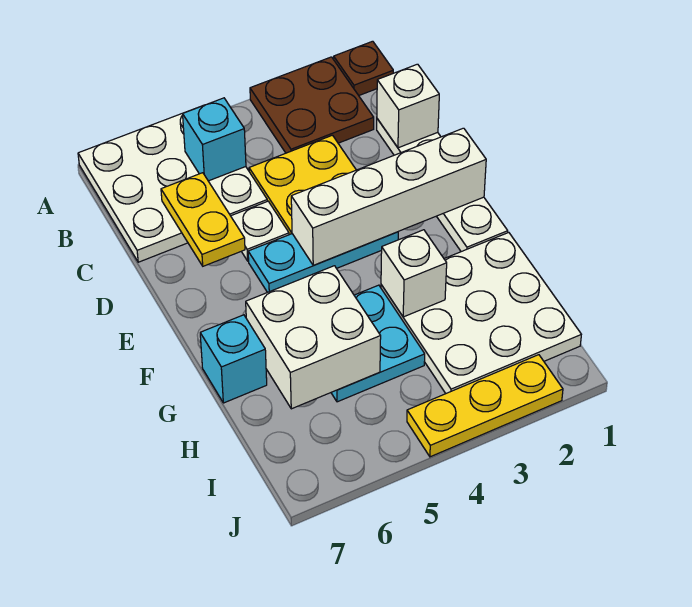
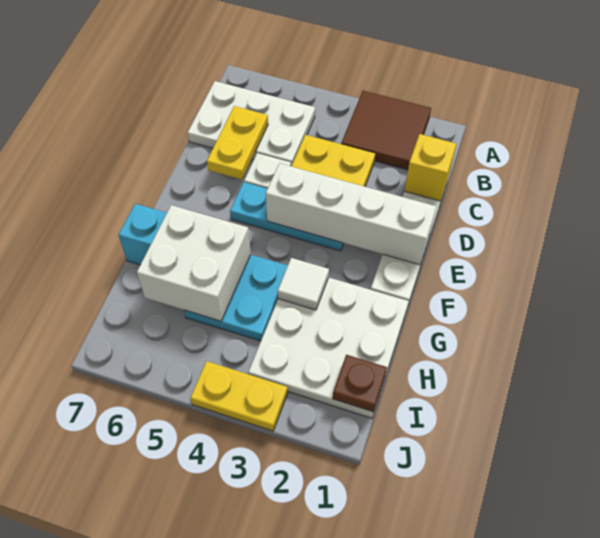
brown 1x1 plate [334,41,393,95] -> brown 1x1 plate moved to [333,355,387,412]
brown 2x2 plate [250,57,374,153] -> brown 2x2 tile [341,91,431,170]
white 3x3 plate [78,105,267,262] -> white 2x3 plate [188,81,315,166]
cyan 1x1 brick [183,98,246,181] -> none
white 1x1 brick [377,64,439,148] -> yellow 1x1 brick [404,134,456,201]
white 1x1 brick [381,230,447,317] -> white 1x1 tile [278,258,329,310]
yellow 1x3 plate [407,355,563,457] -> yellow 1x2 plate [190,361,288,431]

